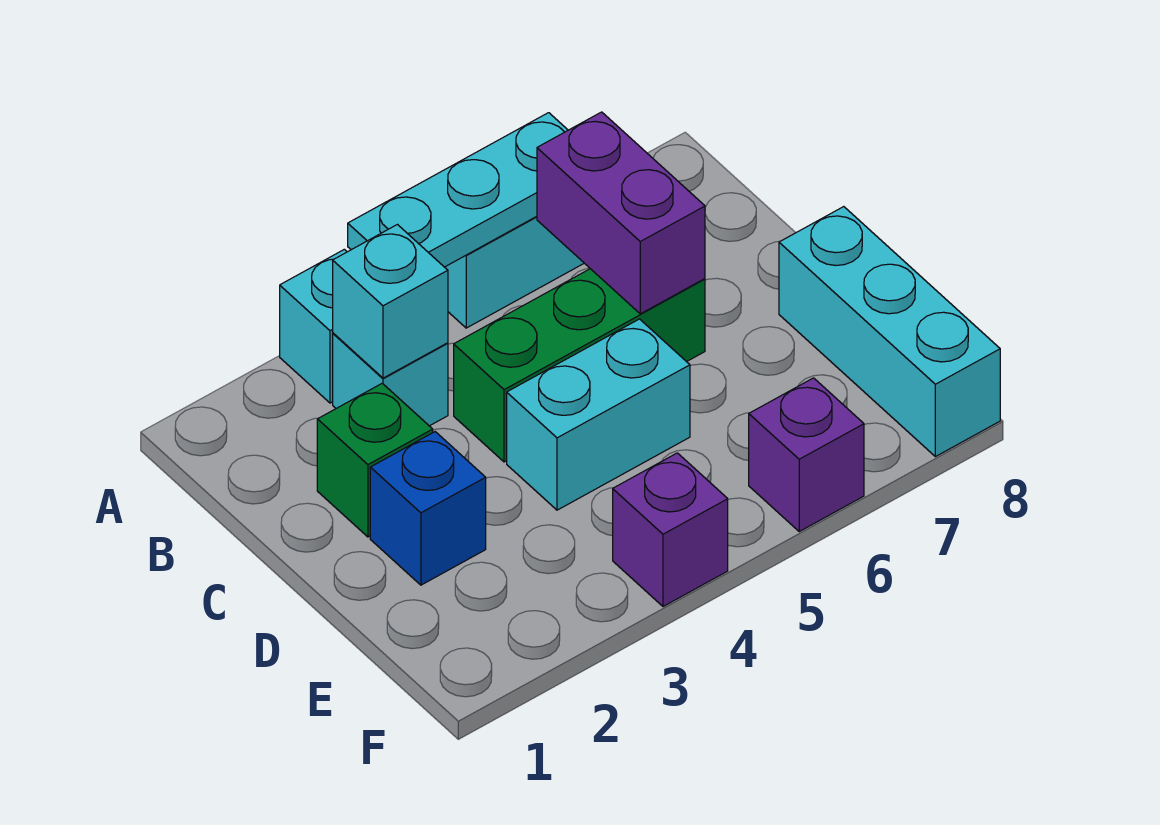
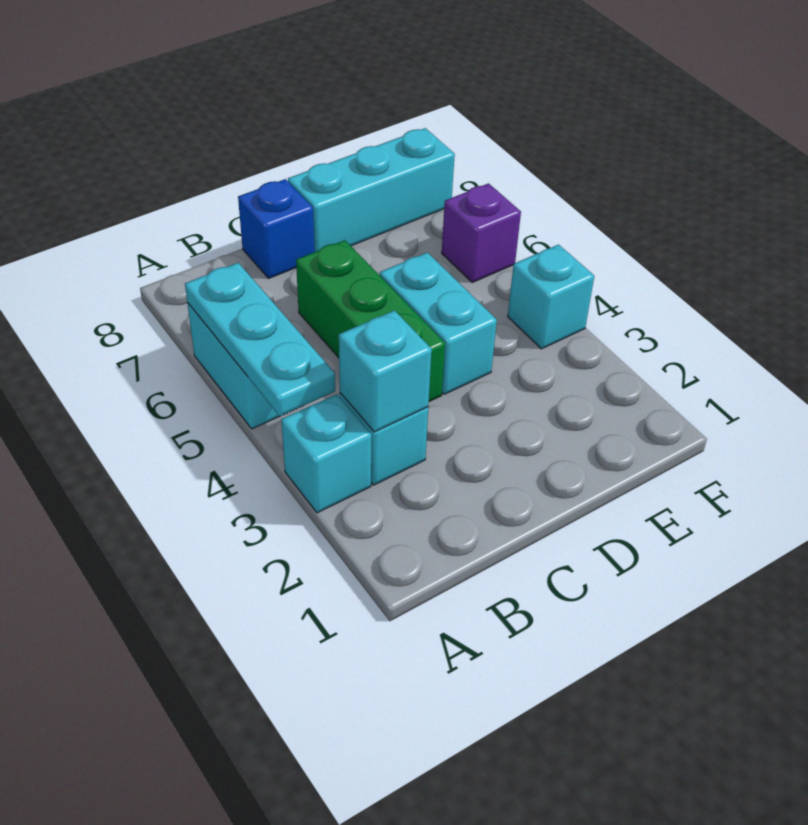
purple 1x2 brick [537,112,705,314] -> none
green 1x1 brick [317,383,433,537] -> none
blue 1x1 brick [370,432,486,585] -> blue 1x1 brick moved to [238,179,315,278]
purple 1x1 brick [613,453,728,607] -> cyan 1x1 brick [508,245,594,349]

